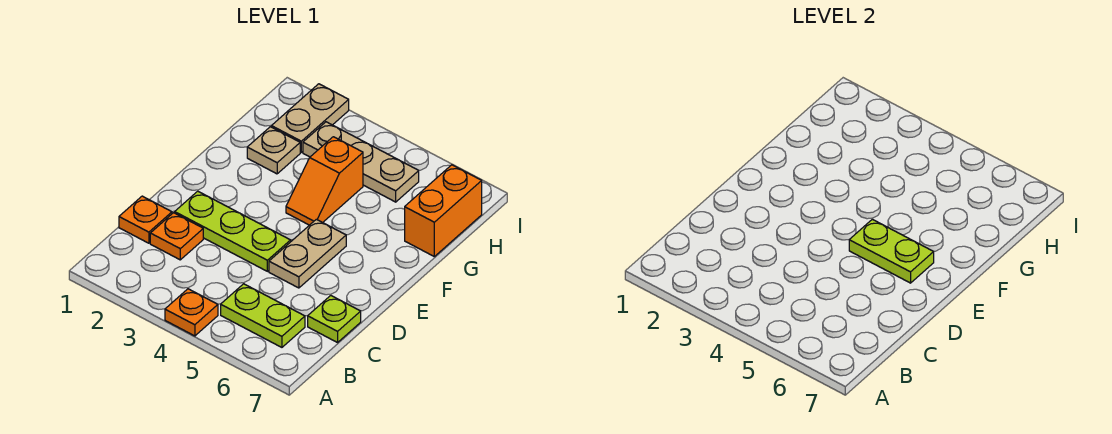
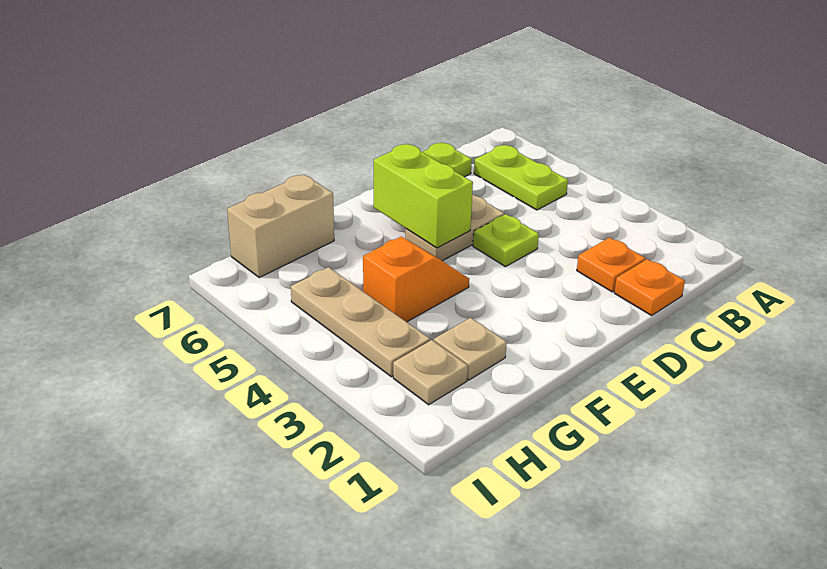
orange 1x1 plate [165,289,218,336] -> none
lime 1x3 plate [175,191,291,271] -> lime 1x1 plate [473,214,539,267]
lime 1x2 plate [849,219,934,283] -> lime 1x2 brick [374,144,473,248]
orange 1x2 brick [405,165,482,256] -> tan 1x2 brick [227,174,334,277]
tan 1x2 plate [271,84,349,152] -> tan 1x1 plate [393,340,468,405]

